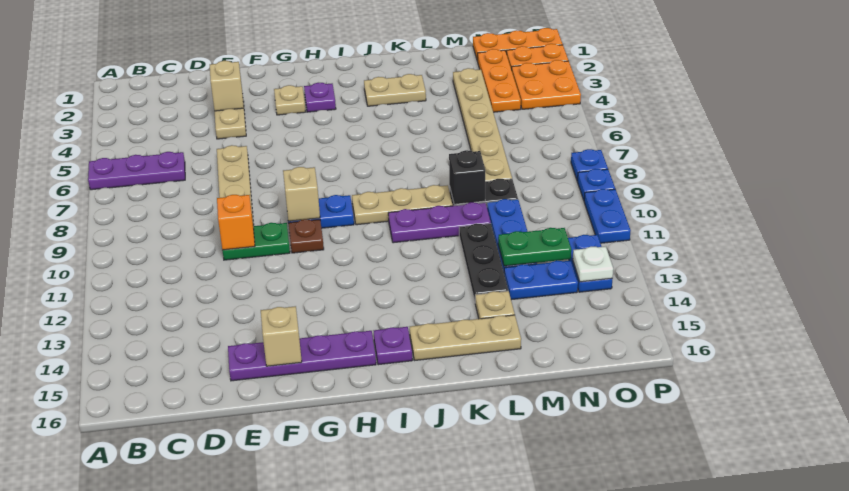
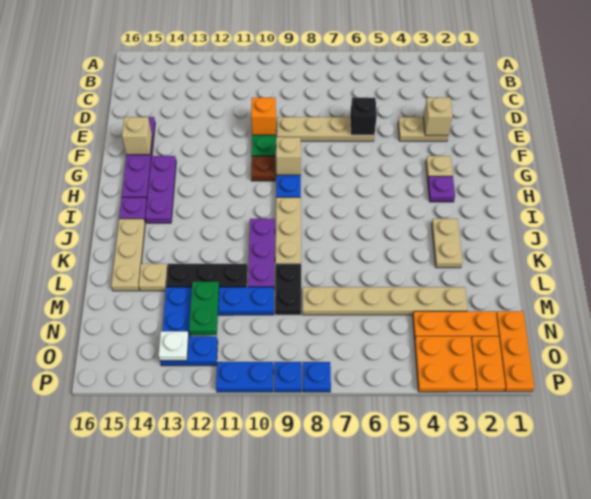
purple 1x3 plate [88,152,185,190] -> purple 1x3 plate moved to [145,156,176,223]
black 1x1 brick [449,150,485,204] -> black 1x1 brick moved to [350,98,377,135]

